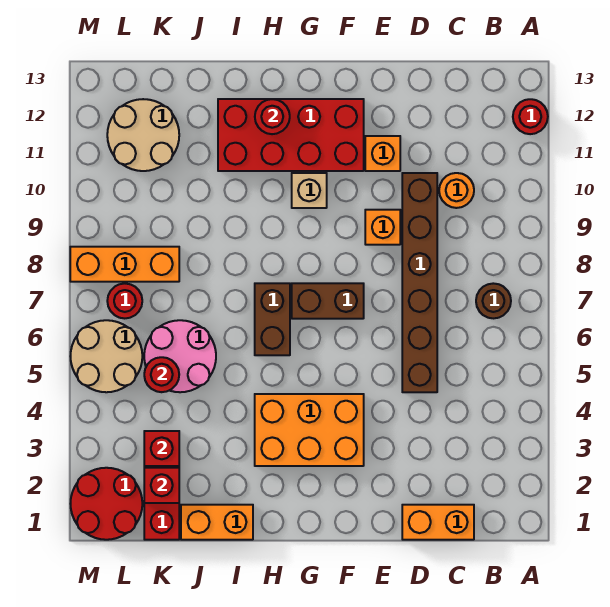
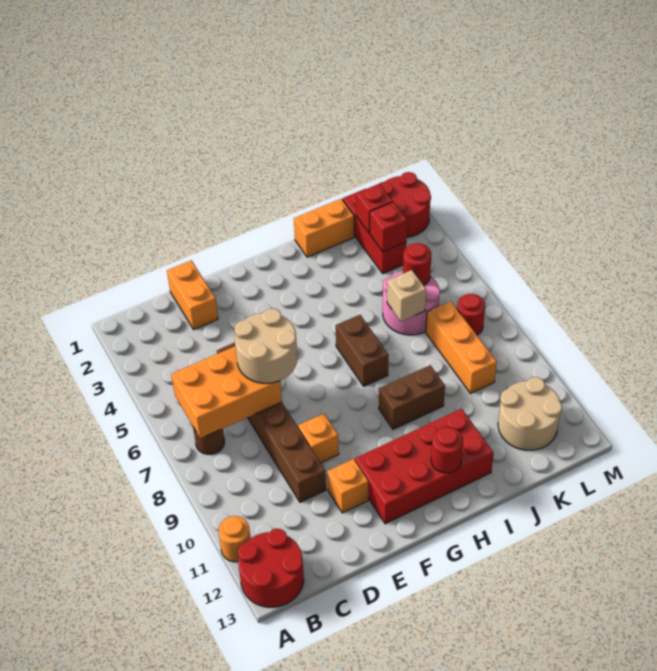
red 1x1 round brick [513,99,548,134] -> red 2x2 round brick [238,529,304,607]
orange 1x2 brick [402,505,474,540] -> orange 1x2 brick turned to [167,260,218,329]
orange 1x1 round brick [439,173,474,208] -> orange 1x1 round brick moved to [219,516,251,562]
orange 2x3 brick [255,394,364,466] -> orange 2x3 brick moved to [171,346,282,439]
brown 1x2 brick [292,283,364,319] -> brown 1x2 brick moved to [379,365,445,429]
tan 1x1 brick [292,173,327,208] -> tan 1x1 brick moved to [387,270,426,321]
orange 1x3 brick [70,247,179,282] -> orange 1x3 brick turned to [426,301,497,394]
tan 2x2 round brick [70,320,142,392] -> tan 2x2 round brick moved to [234,308,297,383]

